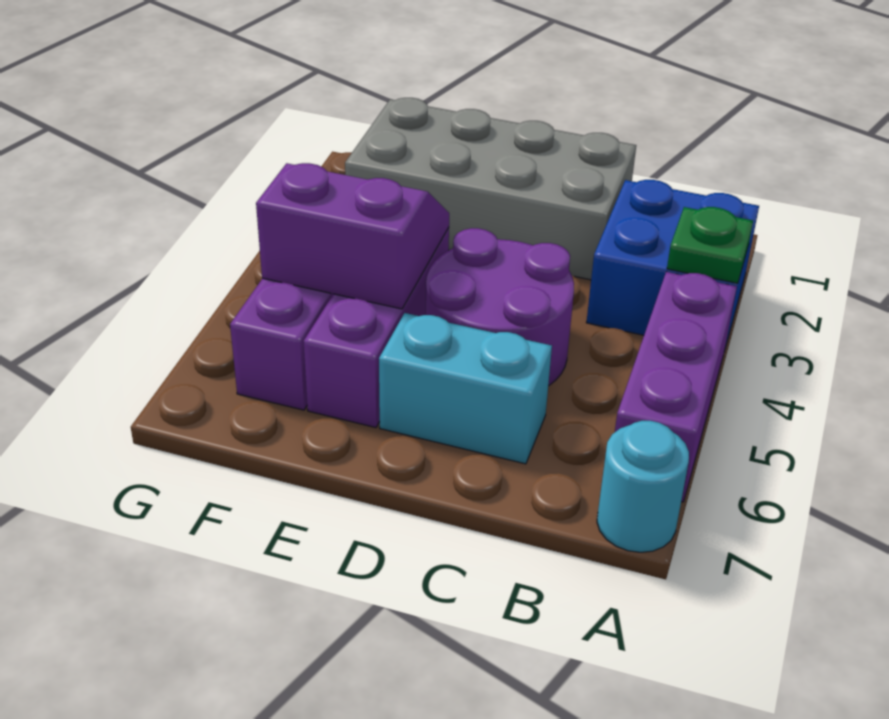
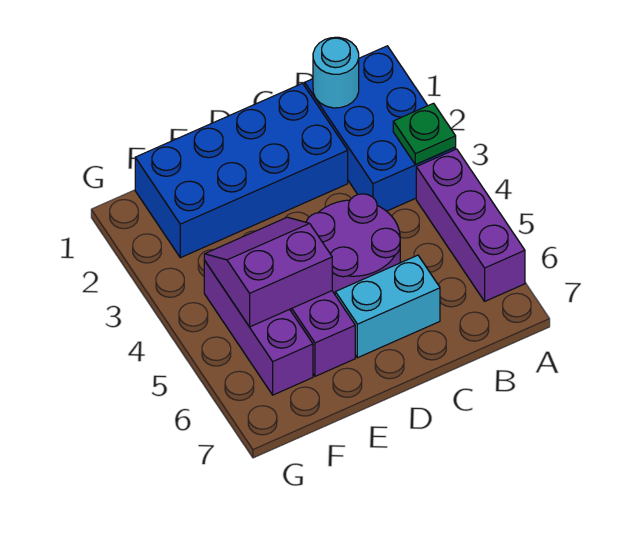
blue 2x2 brick [586,180,759,351] -> blue 2x3 brick [305,46,456,211]
cyan 1x1 round brick [597,421,689,552] -> cyan 1x1 round brick moved to [313,37,359,108]
grey 2x4 brick [345,98,636,280] -> blue 2x4 brick [135,83,348,258]

